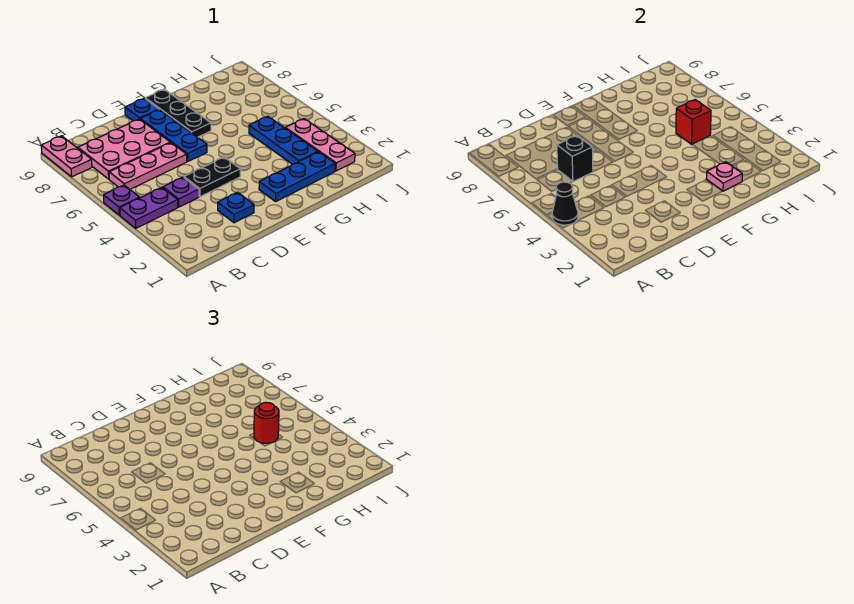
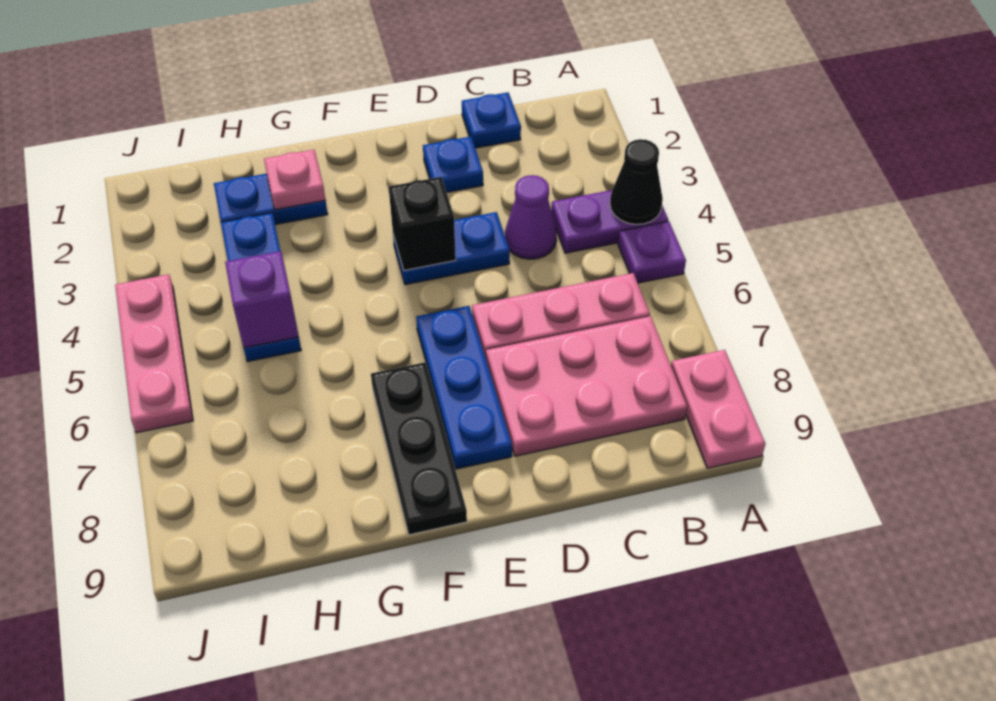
purple 1x1 plate [163,177,199,207] -> purple 1x1 cone [505,175,557,259]
black 1x1 brick [557,136,593,182] -> black 1x1 brick moved to [389,177,456,270]
black 1x2 plate [184,157,240,197] -> blue 1x2 plate [393,212,510,285]
blue 1x1 plate [125,98,159,121] -> blue 1x1 plate moved to [462,92,521,148]
blue 1x3 plate [259,152,335,201] -> blue 1x2 plate [214,174,328,225]
red 1x1 brick [676,100,711,144] -> purple 1x1 brick [225,251,299,348]
red 1x1 round brick [254,402,279,443] -> none
pink 1x3 plate [285,119,355,171] -> pink 1x3 plate moved to [115,274,193,433]

